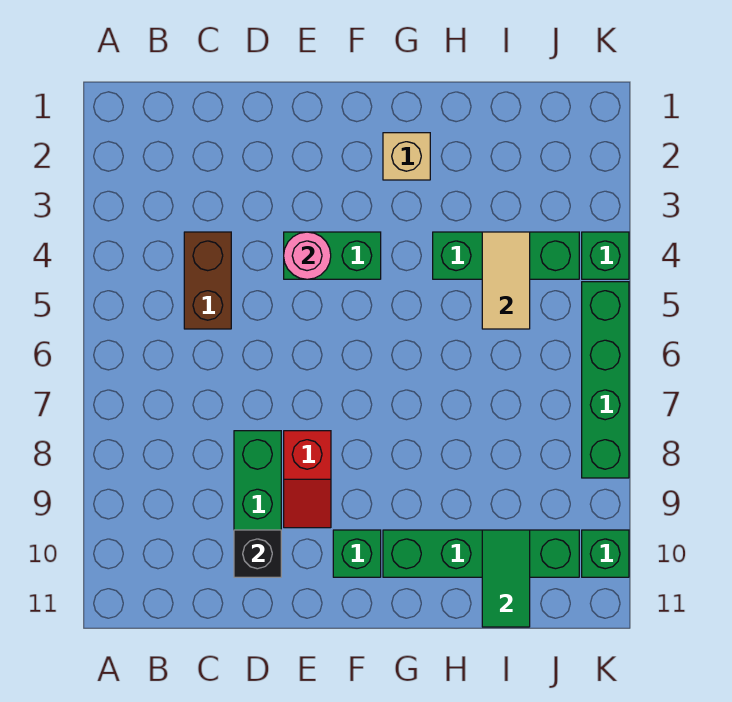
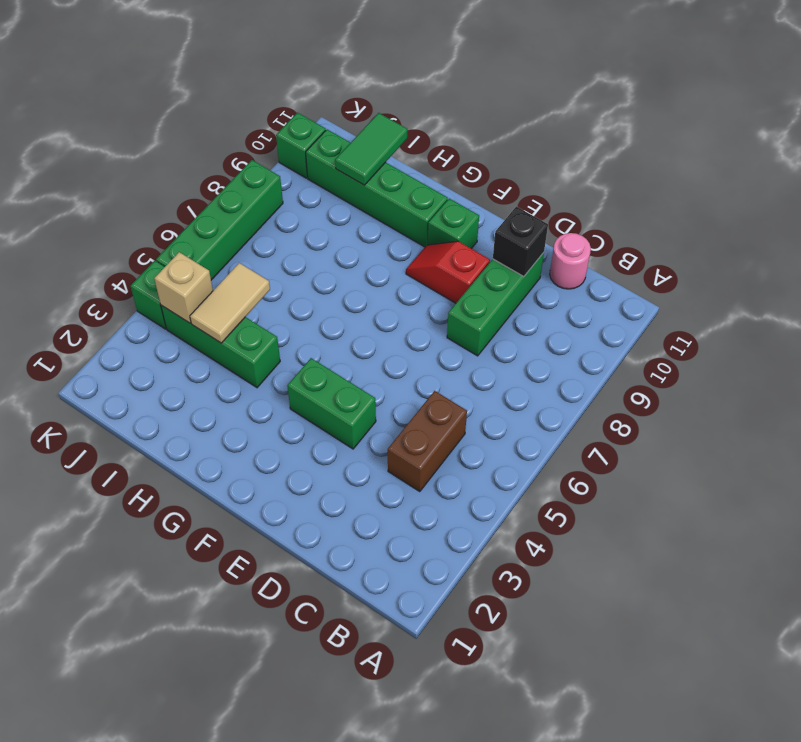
pink 1x1 round brick [284,232,331,279] -> pink 1x1 round brick moved to [550,233,591,289]
red 1x2 slope [284,431,331,528] -> red 1x2 slope turned to [406,241,490,303]
tan 1x1 brick [383,133,430,180] -> tan 1x1 brick moved to [154,252,213,323]

